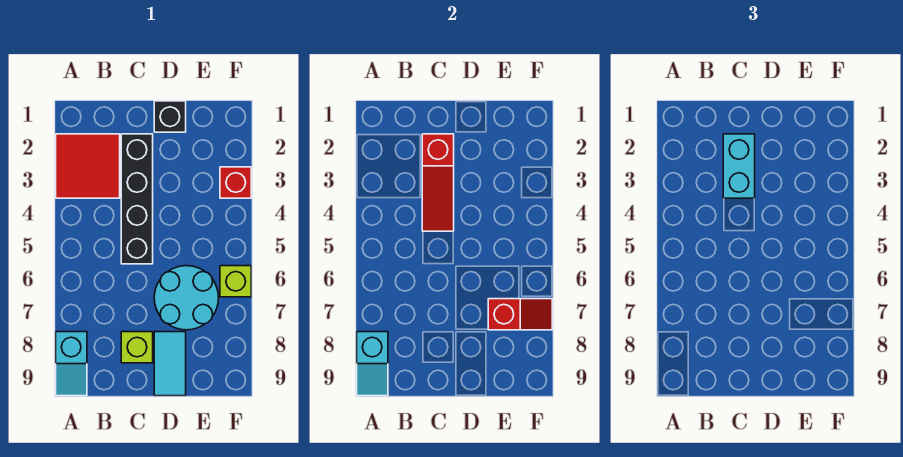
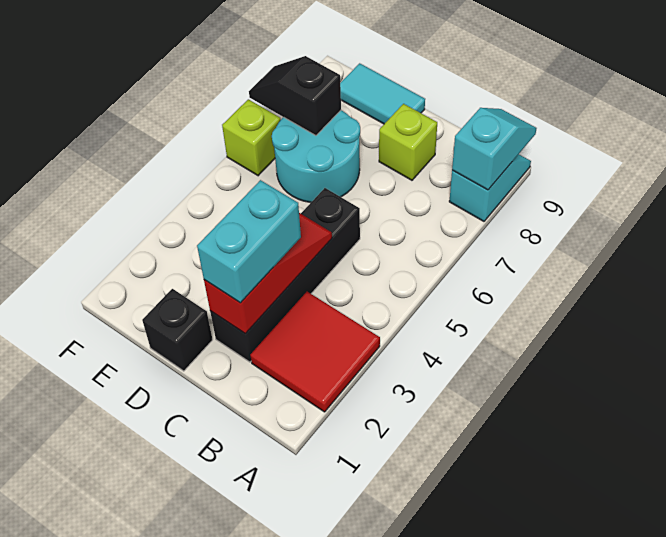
cyan 1x2 tile [154,332,186,396] -> cyan 1x2 tile turned to [340,63,425,124]
red 1x2 slope [488,299,552,330] -> black 1x2 slope [249,56,341,136]
red 1x1 brick [220,167,251,198] -> none

